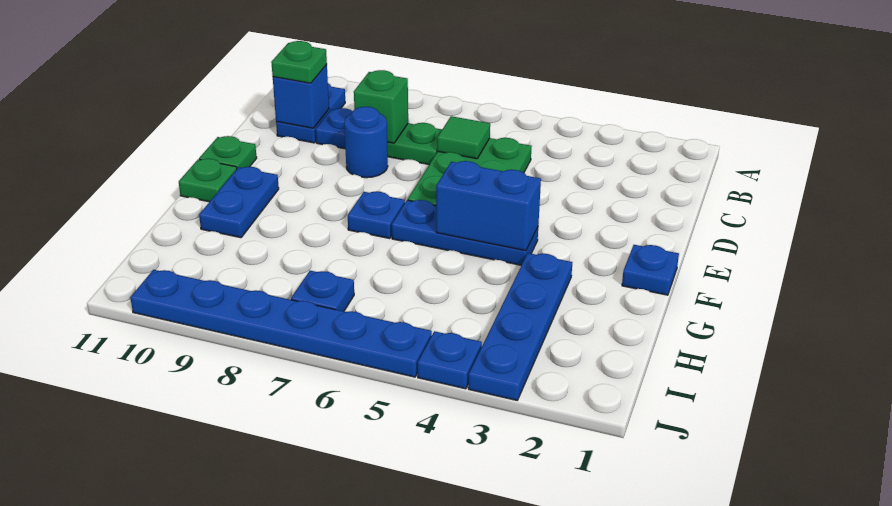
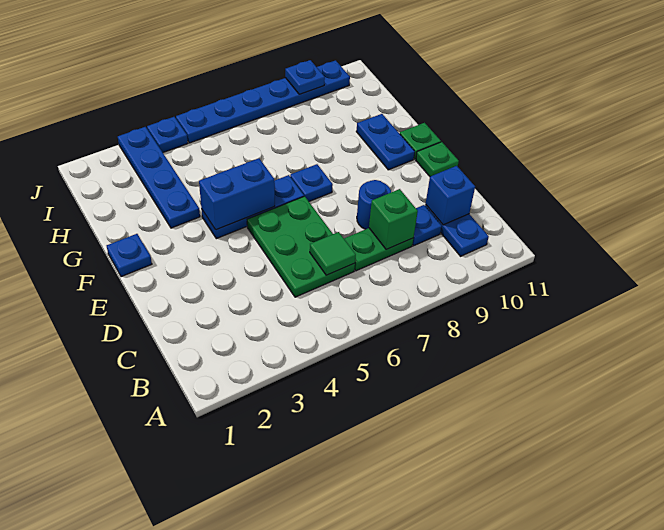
green 1x1 plate [271,41,327,83] -> none
blue 1x1 plate [291,271,354,311] -> blue 1x1 plate moved to [285,60,325,94]

